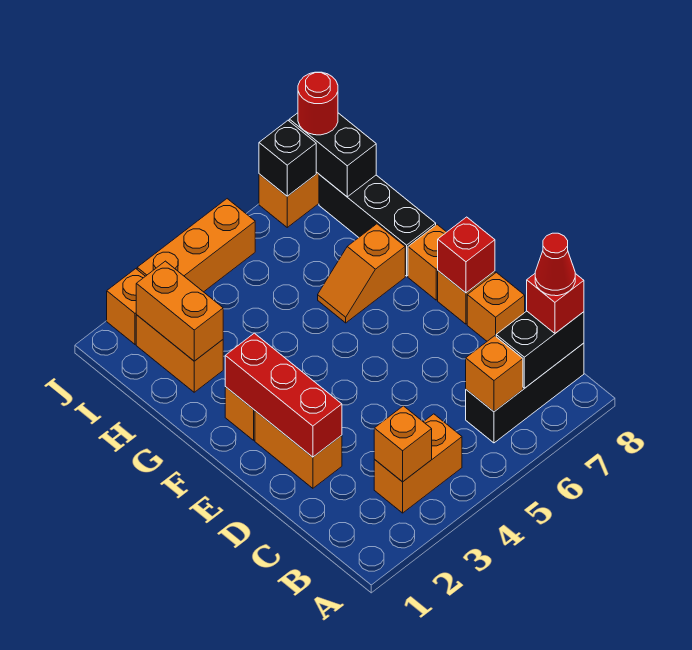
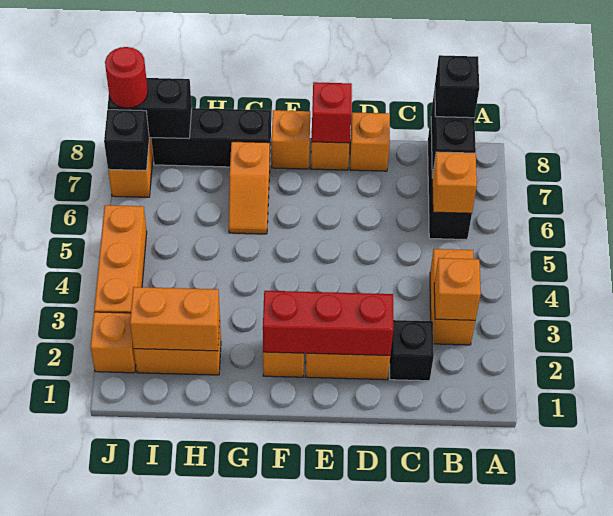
red 1x1 brick [527,274,584,333] -> black 1x1 brick [435,55,479,118]
red 1x1 cone [535,233,575,296] -> none
none -> black 1x1 brick [390,320,434,381]

